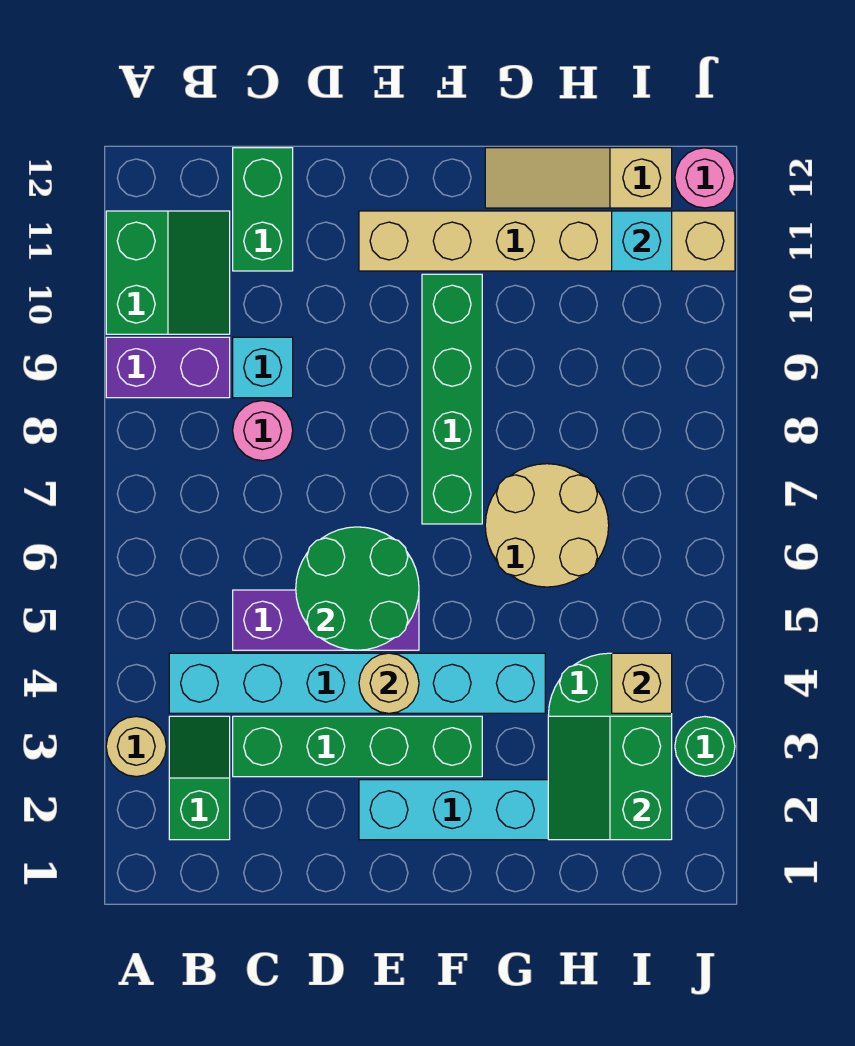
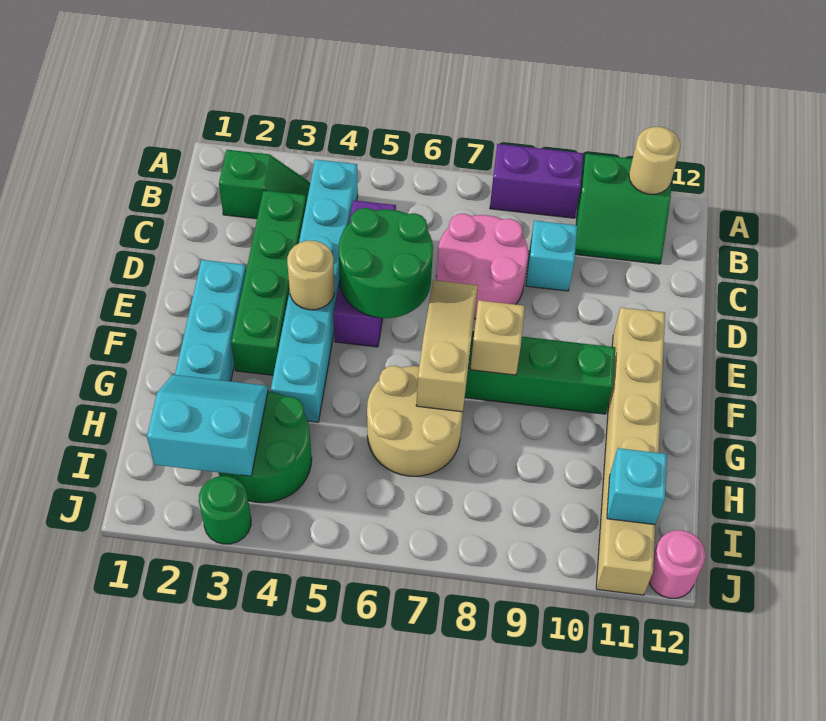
tan 1x1 round brick [106,716,166,777] -> tan 1x1 round brick moved to [629,127,681,194]
purple 1x2 brick [106,337,230,398] -> purple 1x2 brick turned to [490,144,583,218]
pink 1x1 round brick [233,401,293,461] -> pink 2x2 round brick [436,214,528,319]
green 1x2 brick [233,148,293,271] -> none
tan 1x3 slope [485,148,672,208] -> tan 1x3 slope moved to [416,280,478,412]
green 2x2 slope [548,716,672,840] -> cyan 2x2 slope [147,375,268,476]
tan 1x1 brick [612,653,672,713] -> tan 1x1 brick moved to [470,300,525,375]

